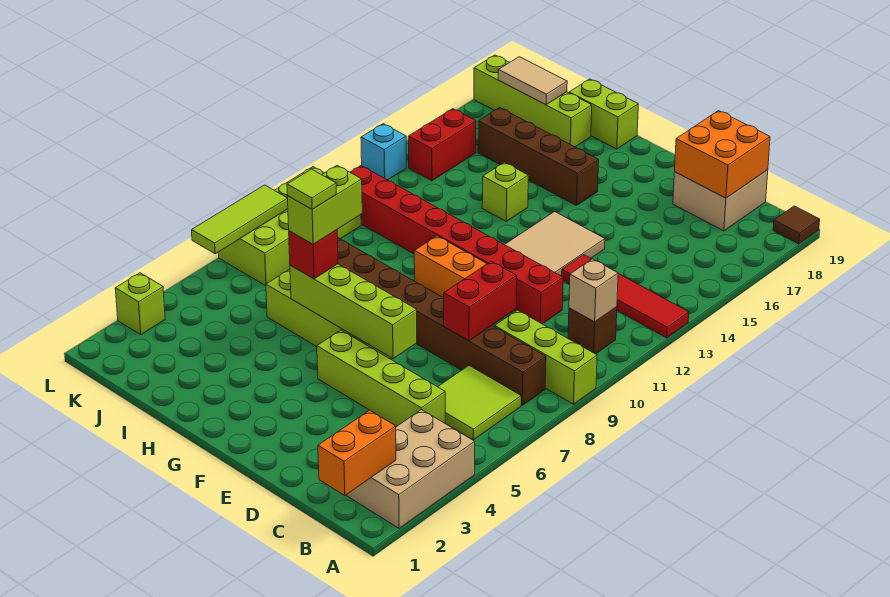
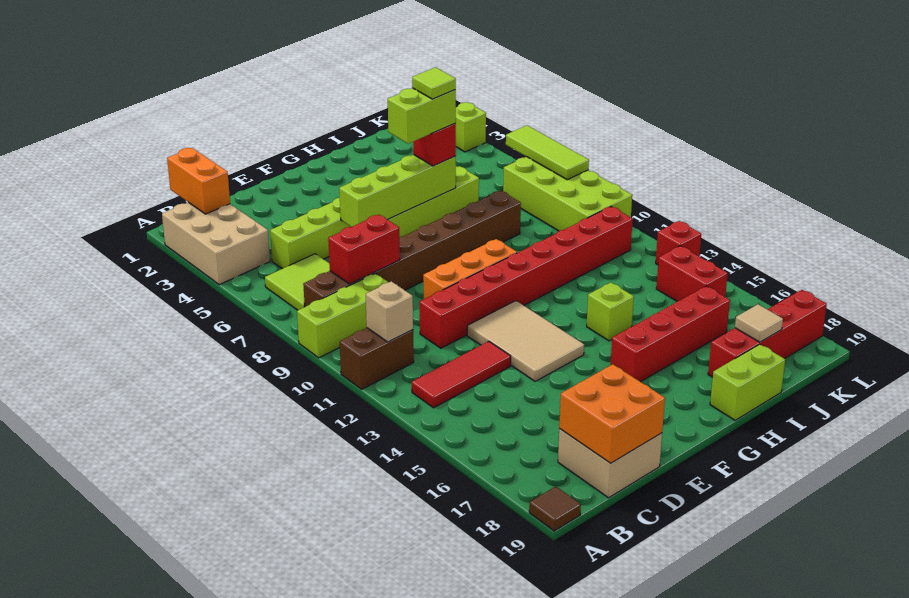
red 1x4 tile [562,255,689,338] -> red 1x3 tile [412,341,511,408]
brown 1x1 brick [568,307,617,354] -> brown 1x2 brick [340,328,414,389]
red 1x2 brick [444,261,517,341] -> red 1x2 brick turned to [328,215,400,284]
brown 1x4 brick [478,108,599,206] -> red 1x4 brick [611,286,730,382]
lime 1x2 brick [288,166,362,244] -> lime 1x2 brick turned to [388,88,456,144]
lime 1x4 brick [474,55,592,147] -> red 1x4 brick [708,290,827,377]
tan 1x2 tile [498,57,567,105] -> tan 1x1 tile [735,304,783,342]
cyan 1x1 brick [361,124,406,180] -> red 1x1 brick [656,221,701,265]

